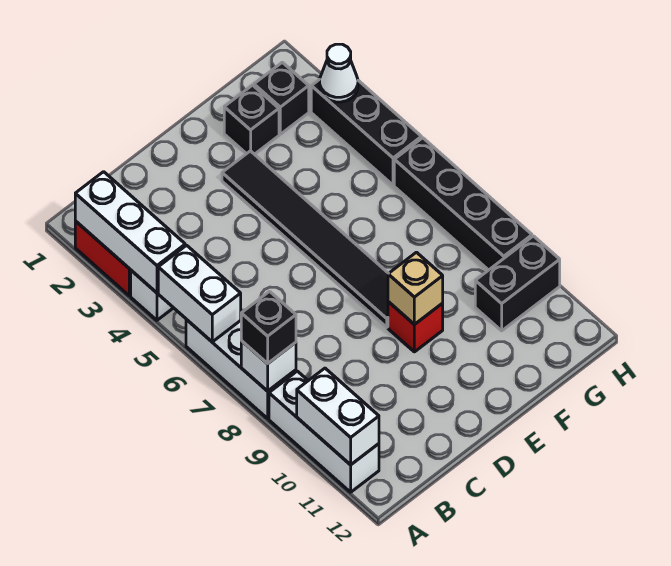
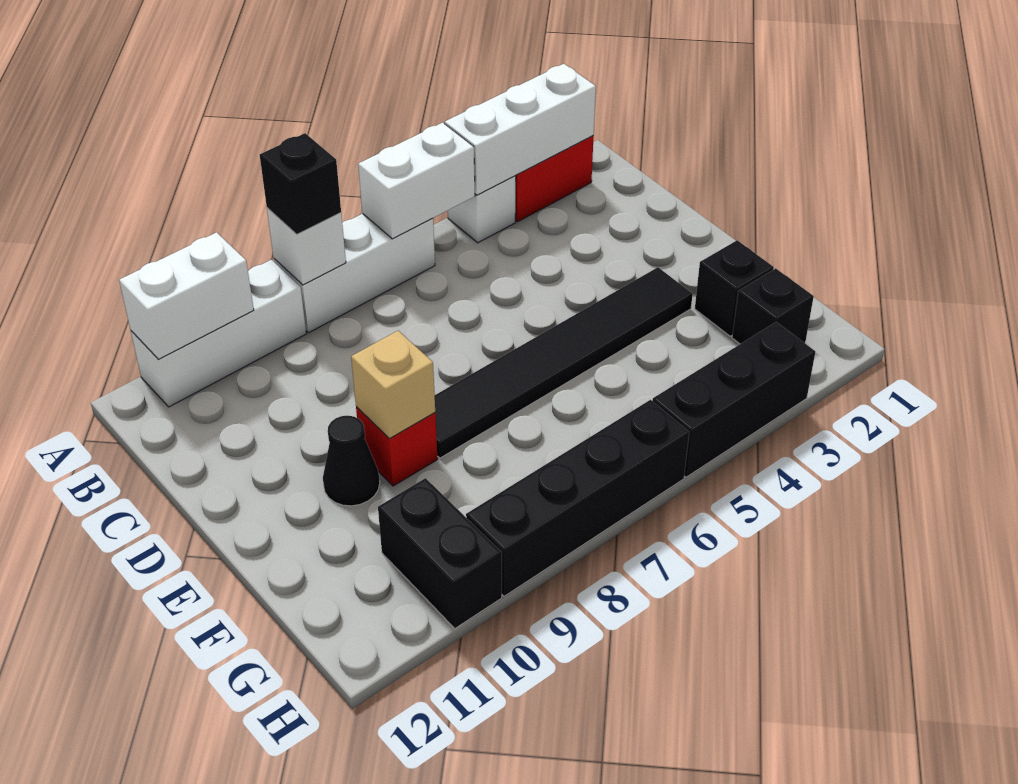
none -> black 1x1 cone [323,416,380,506]
white 1x1 cone [320,44,358,102] -> none

